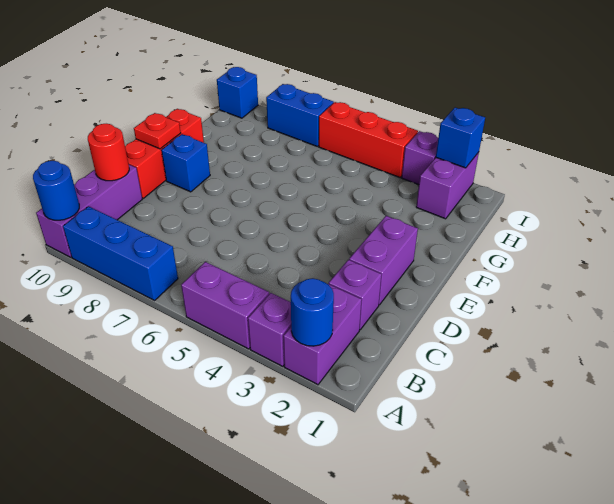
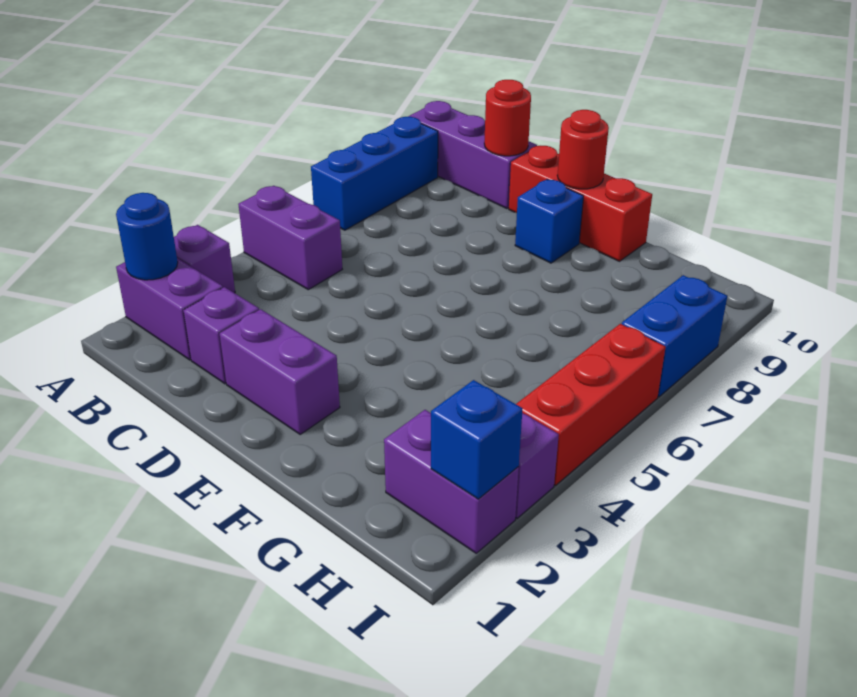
purple 1x2 brick [181,262,269,349] -> purple 1x2 brick turned to [238,186,342,290]
blue 1x1 round brick [33,161,79,220] -> none
red 1x1 plate [134,113,180,149] -> red 1x1 round brick [557,110,609,189]
blue 1x1 brick [217,67,258,118] -> none

